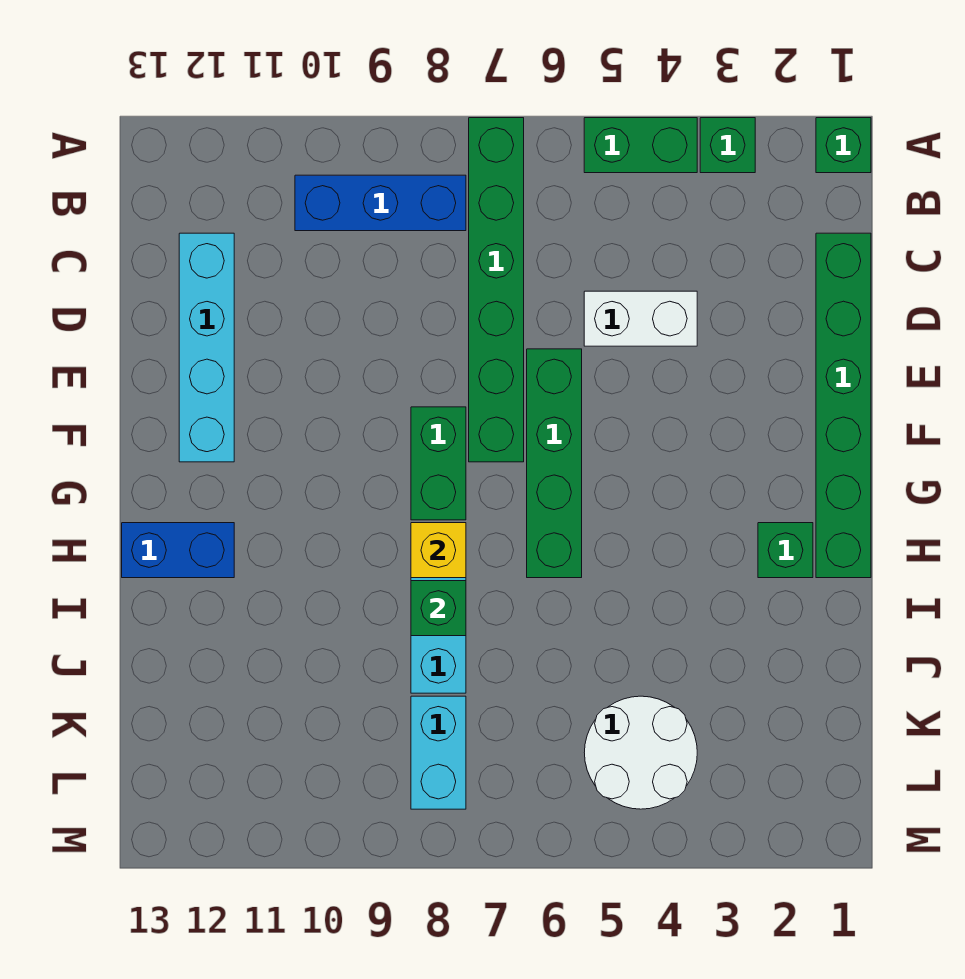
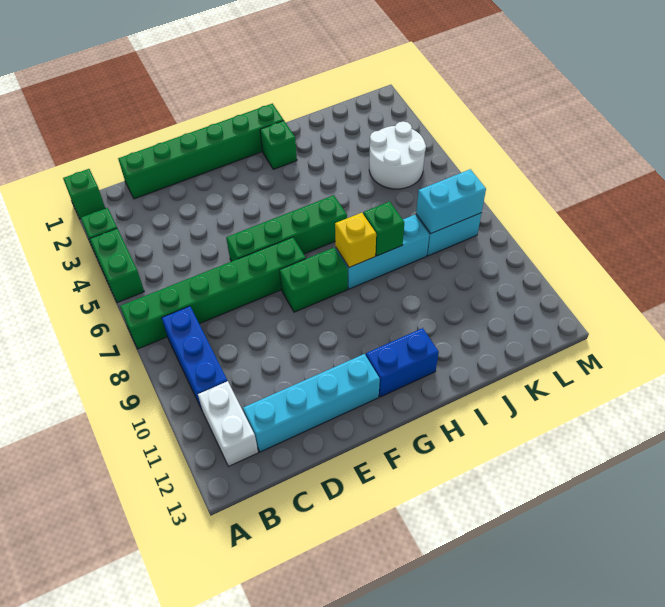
white 1x2 brick [584,291,697,346] -> white 1x2 brick moved to [198,381,258,466]
blue 1x2 brick [122,523,234,578] -> blue 1x2 brick turned to [366,328,439,397]
none -> cyan 1x2 brick [416,169,486,233]

